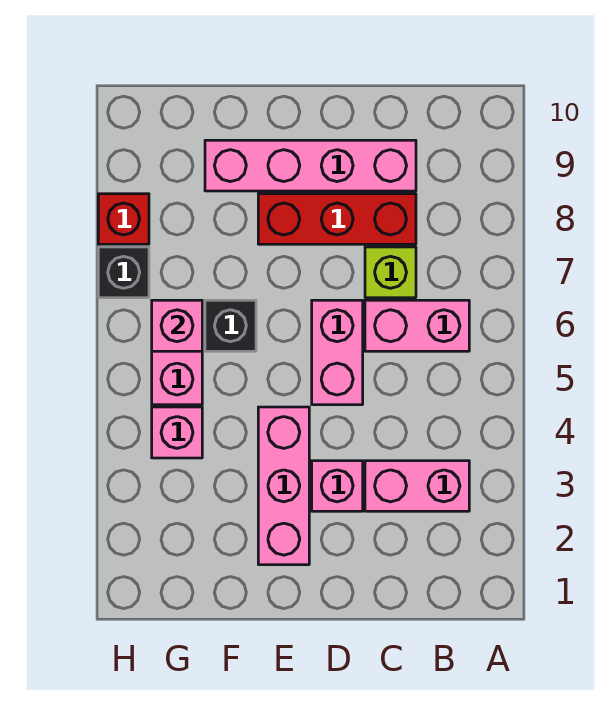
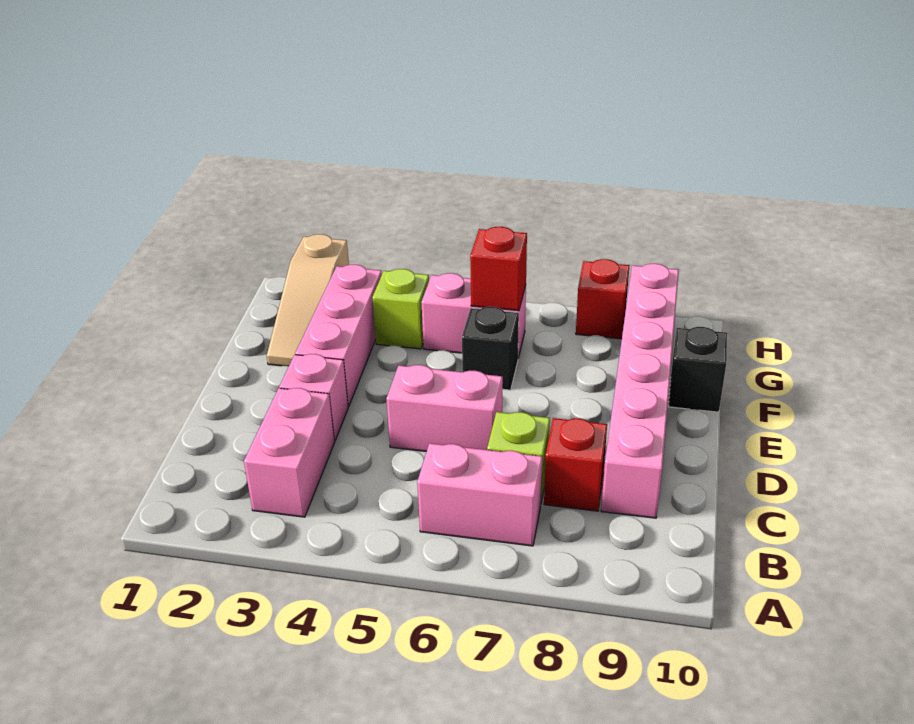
pink 1x2 brick [365,300,469,351] -> pink 1x2 brick turned to [417,443,542,546]
red 1x3 brick [258,194,416,244] -> red 1x1 brick [544,418,607,511]
pink 1x4 brick [205,140,416,191] -> pink 1x6 brick [601,264,679,518]
pink 1x3 brick [258,407,309,565] -> pink 1x3 brick turned to [295,265,382,407]
none -> tan 1x3 slope [267,234,349,366]
pink 1x1 brick [152,407,202,458] -> lime 1x1 brick [372,269,429,349]
pink 1x1 brick [152,300,202,351] -> red 1x1 brick [470,227,527,311]
black 1x1 brick [98,247,149,298] -> black 1x1 brick moved to [668,327,727,412]

